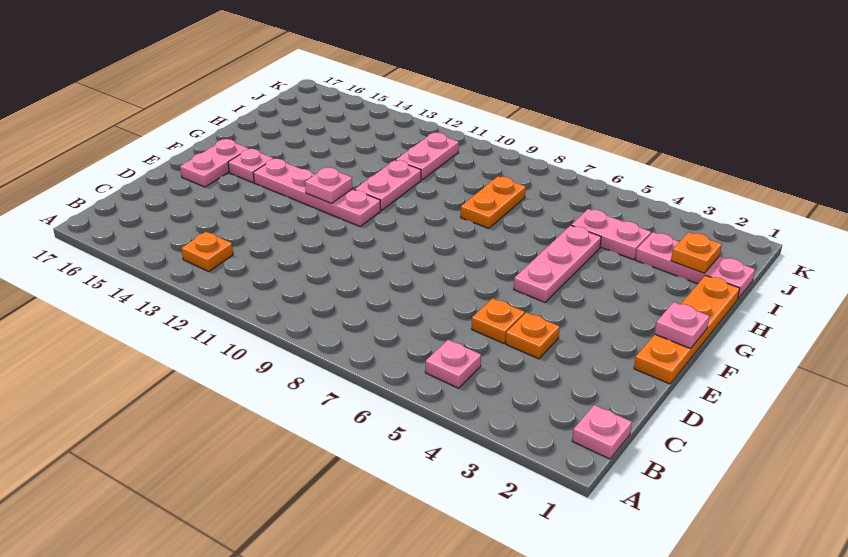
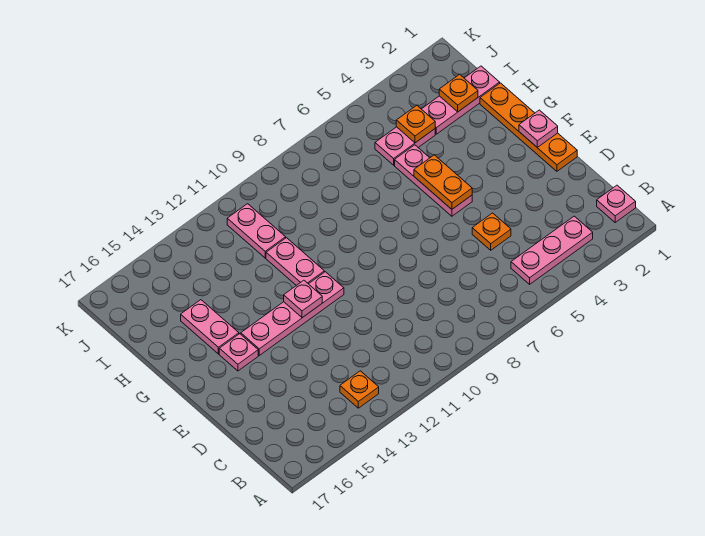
pink 1x1 plate [425,340,481,388] -> pink 1x3 plate [511,216,593,284]
orange 1x1 plate [506,312,560,359] -> orange 1x1 plate moved to [396,105,435,143]
pink 1x2 plate [180,139,248,187] -> pink 1x2 plate moved to [181,300,239,354]
orange 1x2 plate [461,176,526,228] -> orange 1x2 plate moved to [414,155,472,209]

